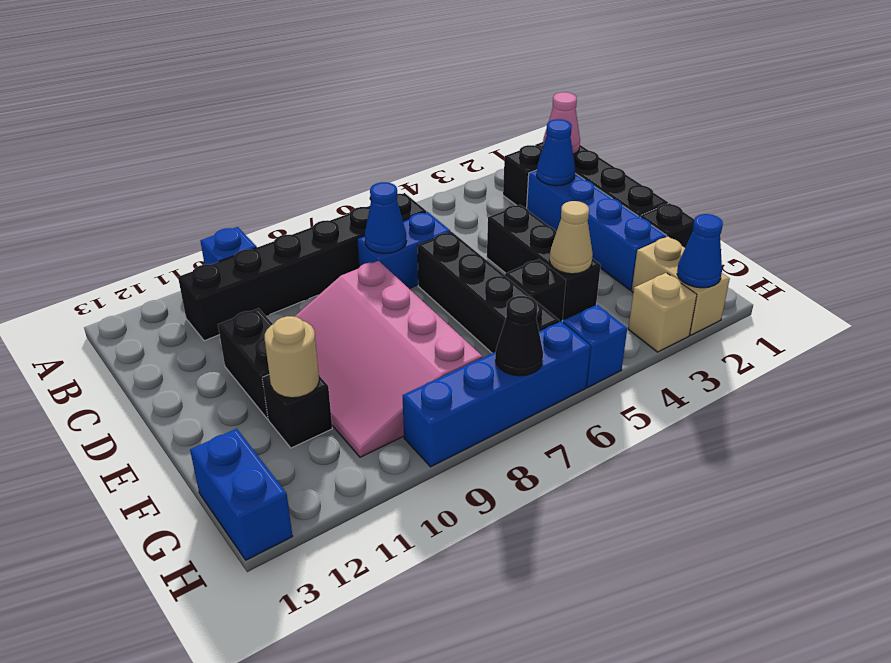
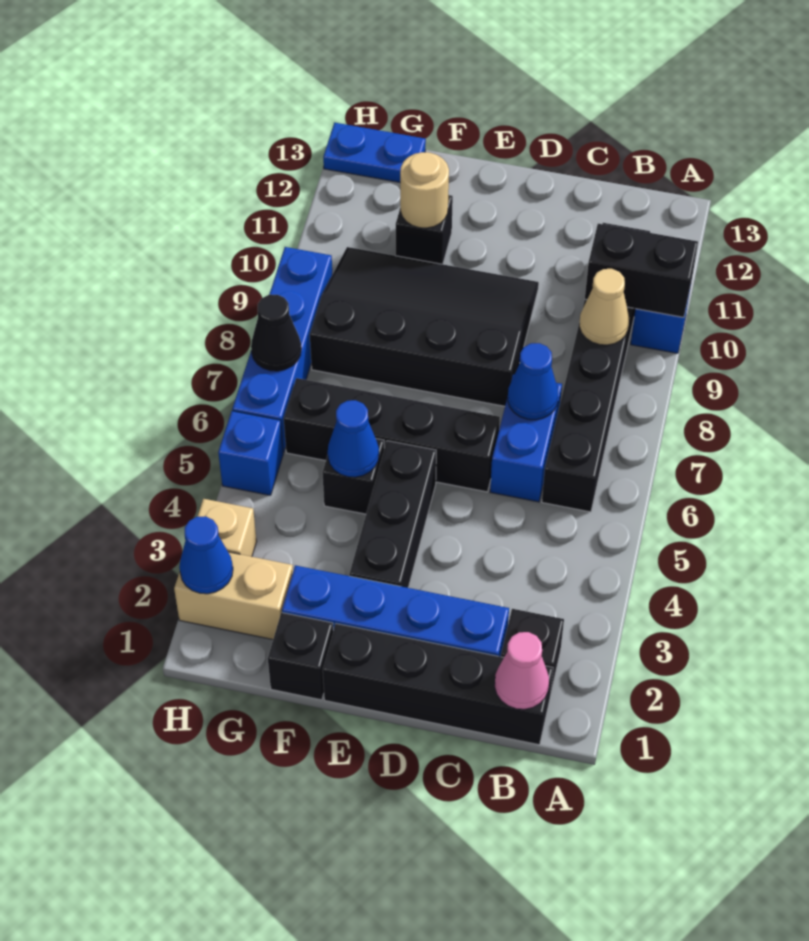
blue 1x1 cone [536,119,575,186] -> blue 1x1 cone moved to [328,400,379,477]
black 1x3 brick [487,205,601,320] -> black 1x3 brick turned to [349,441,436,588]
pink 3x4 slope [294,261,482,457] -> black 3x4 slope [310,247,539,406]
black 1x2 brick [218,308,273,419] -> black 1x2 brick moved to [585,224,698,317]
tan 1x1 cone [549,201,593,274] -> tan 1x1 cone moved to [579,269,629,345]
blue 1x2 brick [190,429,293,560] -> blue 1x2 plate [323,123,426,182]

